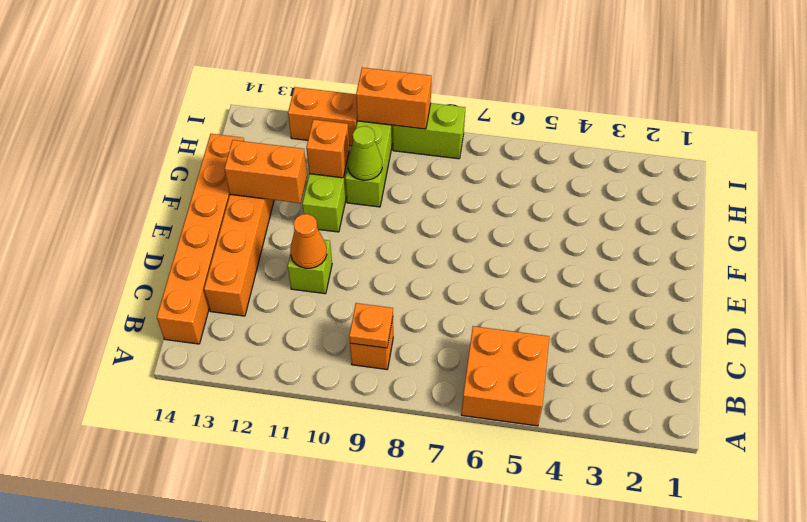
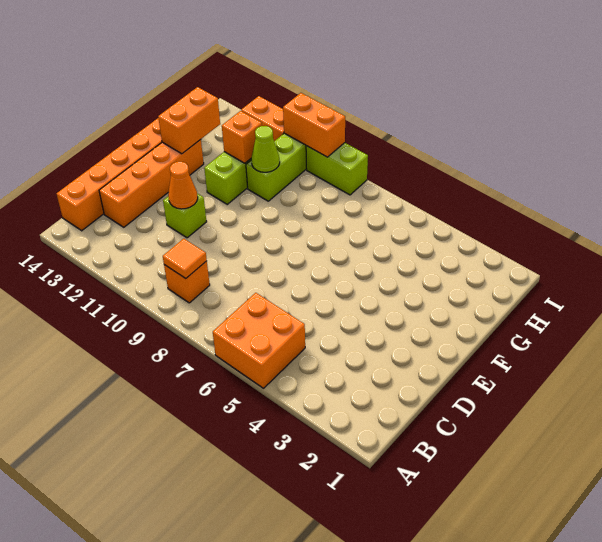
orange 1x1 plate [349,303,393,348] -> orange 1x1 tile [163,239,207,279]
orange 1x2 brick [224,140,307,203] -> orange 1x2 brick turned to [158,87,220,154]

